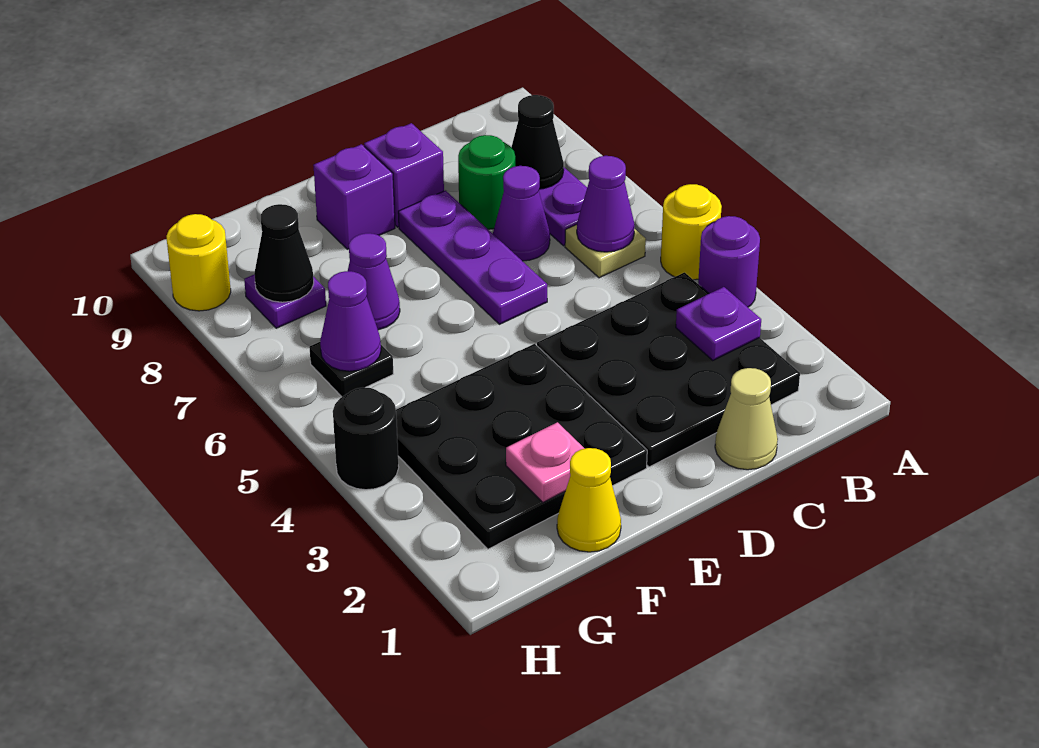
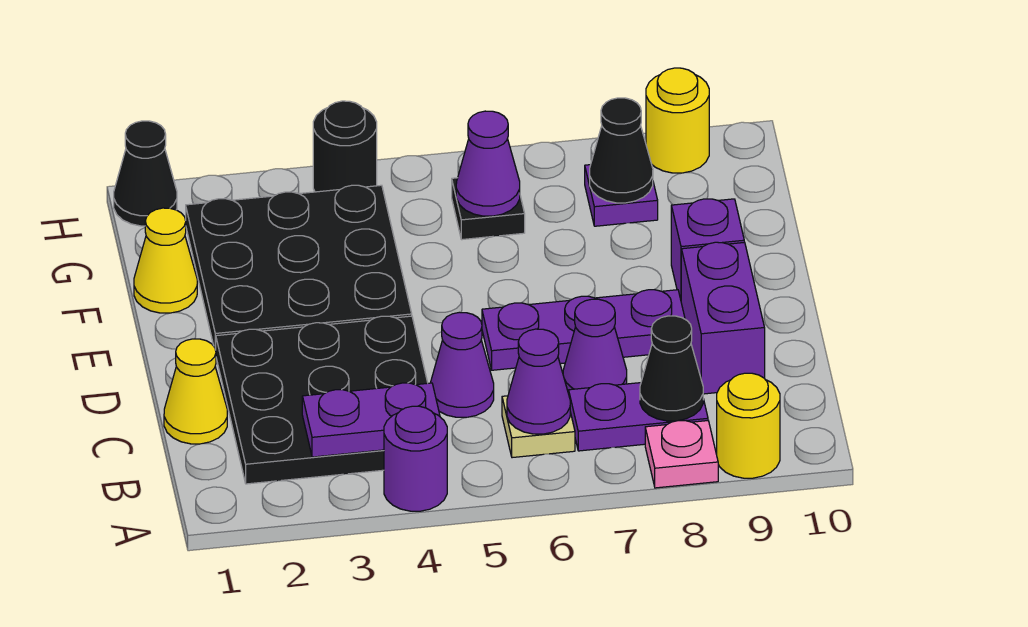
yellow 1x1 round brick [661,184,722,280] -> yellow 1x1 round brick moved to [717,373,780,478]
purple 1x1 plate [676,287,761,360] -> purple 1x2 plate [302,383,440,457]
tan 1x1 cone [715,368,778,470] -> yellow 1x1 cone [164,339,227,444]
green 1x1 round brick [458,135,515,229] -> none
purple 1x1 brick [364,123,444,227] -> purple 1x2 brick [681,242,765,394]
pink 1x1 plate [506,422,585,502] -> pink 1x1 plate moved to [645,421,718,488]
purple 1x1 cone [348,233,400,330] -> purple 1x1 cone moved to [431,312,494,417]
none -> black 1x1 cone [114,121,177,226]

